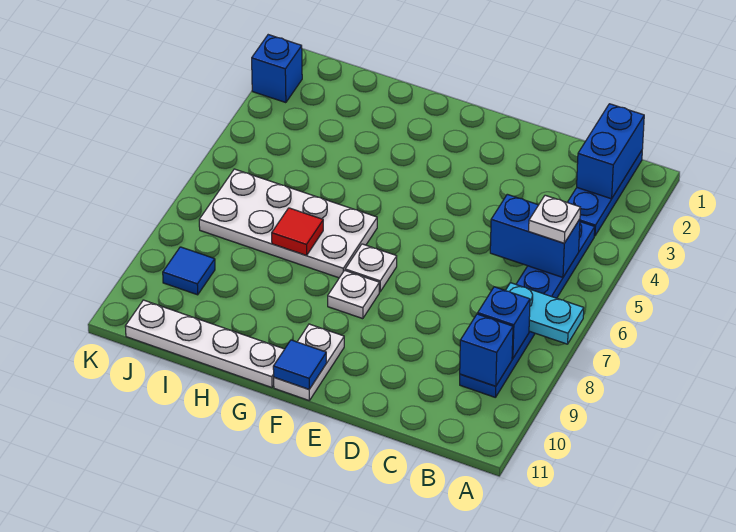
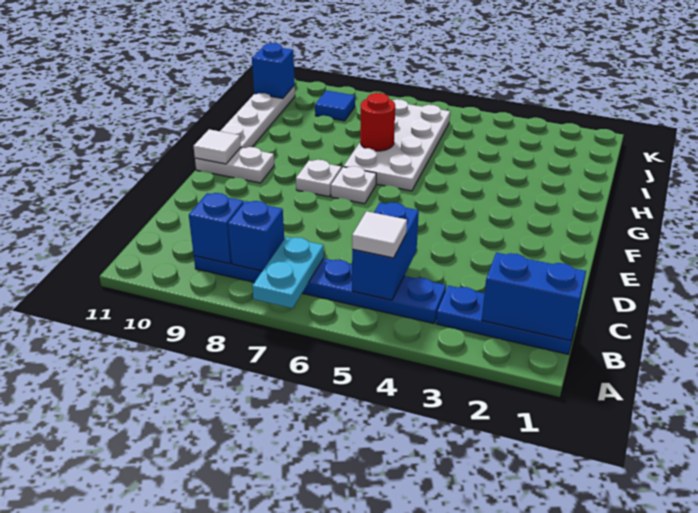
white 1x1 plate [529,195,581,243] -> white 1x1 tile [352,211,407,258]
blue 1x1 tile [273,340,327,389] -> white 1x1 tile [194,129,241,164]
red 1x1 tile [272,208,323,255] -> red 1x1 round brick [360,93,395,151]
blue 1x1 brick [252,35,302,103] -> blue 1x1 brick moved to [252,43,295,98]

